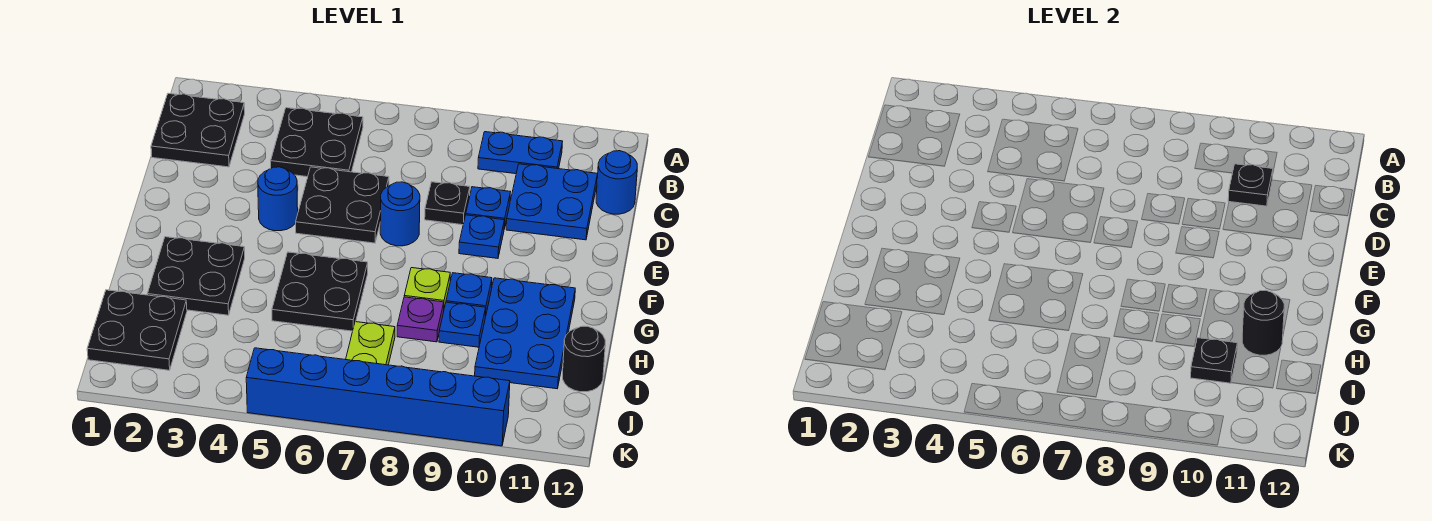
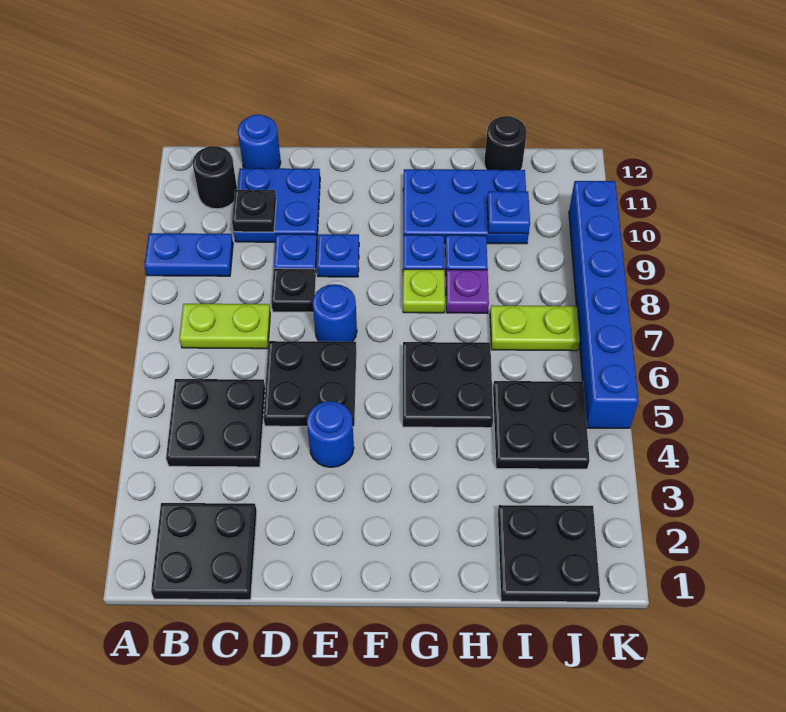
none -> lime 1x2 plate [179,304,270,349]
blue 1x2 plate [478,132,563,174] -> blue 1x2 plate turned to [144,233,233,276]
black 2x2 plate [147,237,245,315] -> black 2x2 plate moved to [493,381,590,469]
black 1x1 round brick [1242,290,1284,355] -> black 1x1 round brick moved to [193,146,237,209]
black 1x1 plate [1191,338,1237,383] -> blue 1x1 plate [487,191,530,234]

